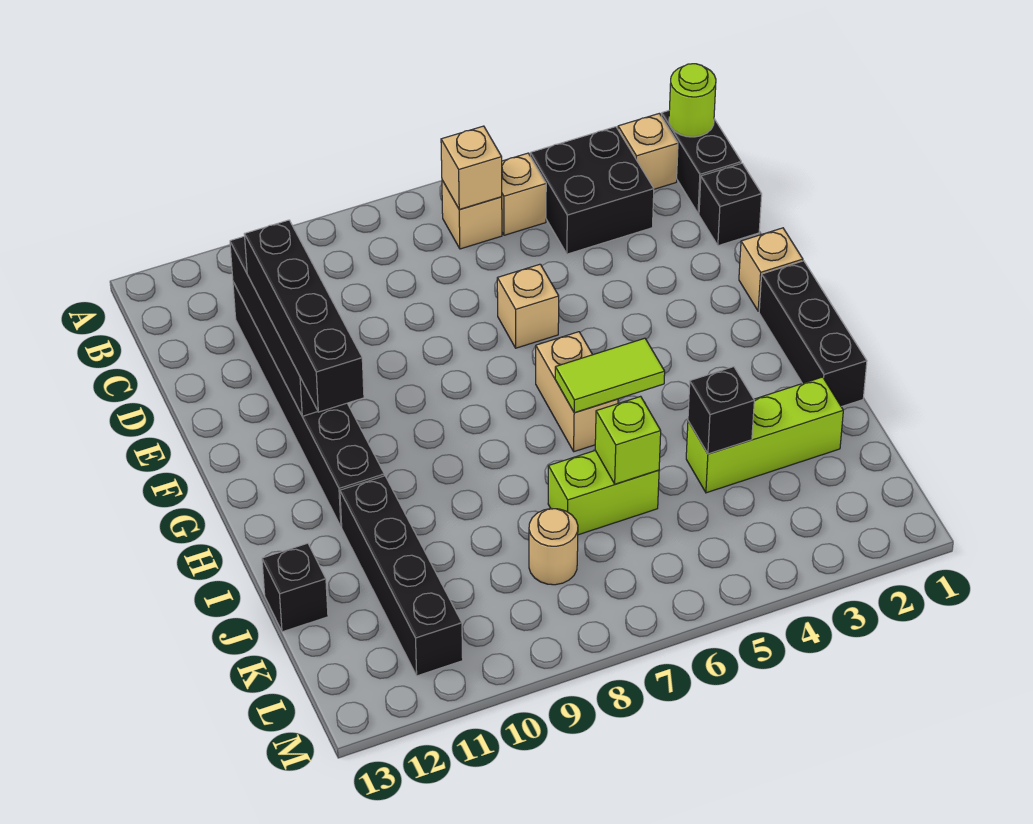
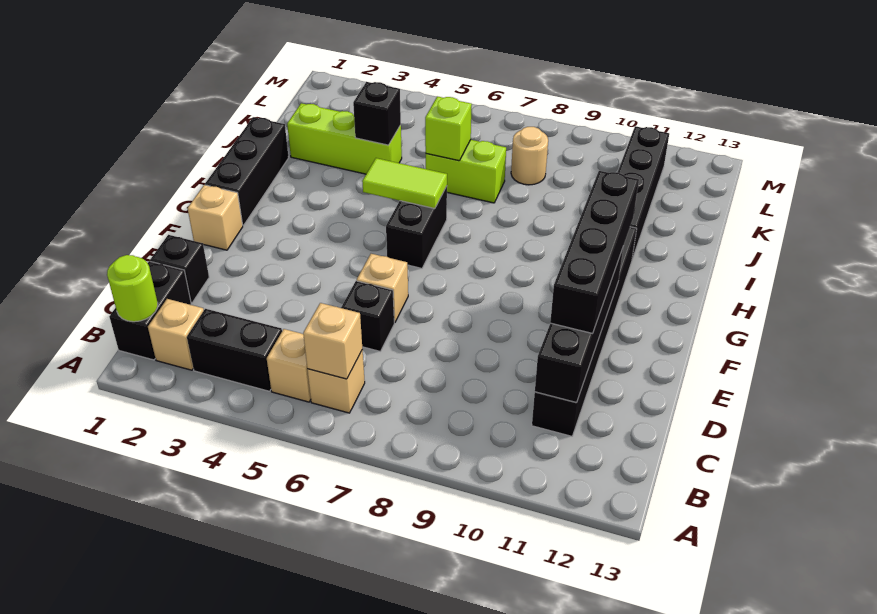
black 2x2 brick [530,127,654,254] -> black 1x2 brick [187,309,282,391]
tan 1x2 brick [536,332,618,452] -> black 1x2 brick [386,186,447,268]
black 1x1 brick [262,543,328,632] -> black 1x1 brick moved to [341,281,394,351]

